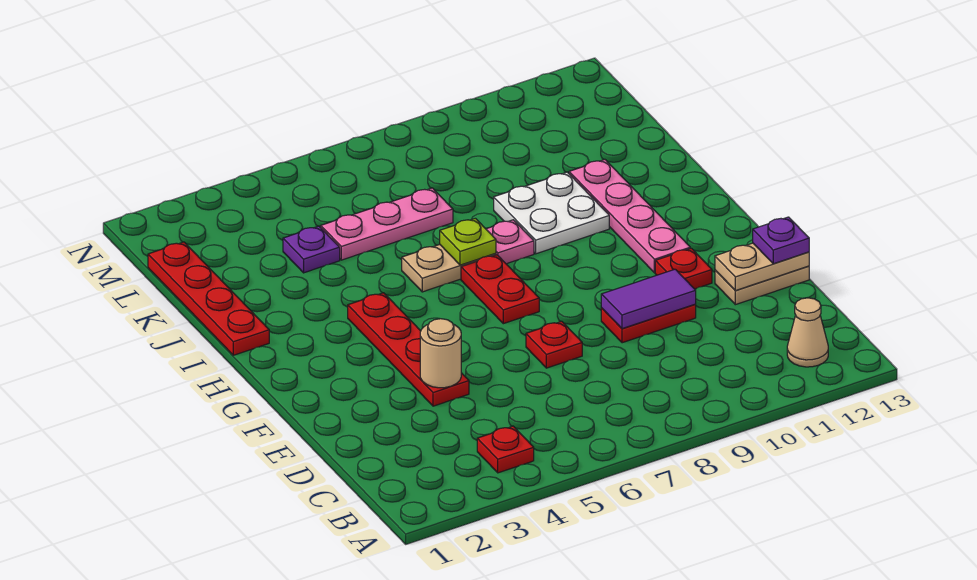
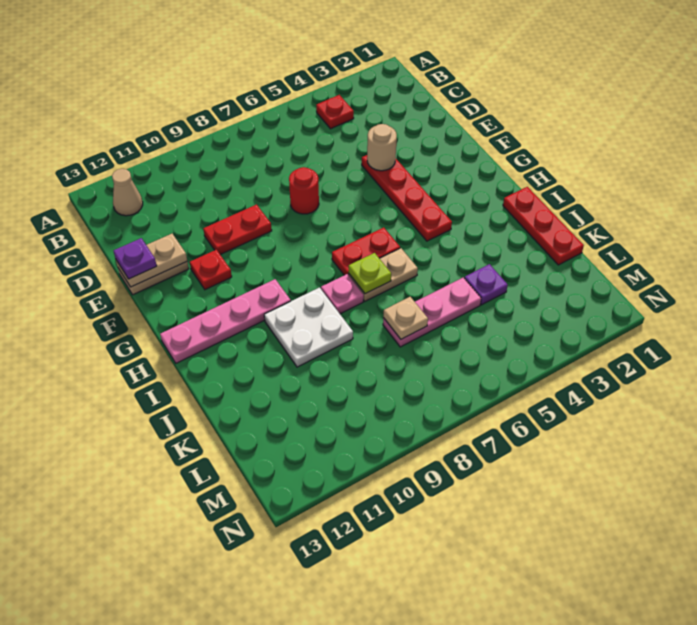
red 1x1 plate [526,321,582,368] -> red 1x1 round brick [289,167,319,214]
purple 1x2 tile [601,269,696,329] -> none
red 1x2 plate [461,255,539,324] -> red 1x2 plate turned to [332,228,400,275]
pink 1x4 plate [569,160,690,273] -> pink 1x4 plate turned to [160,279,291,363]
red 1x4 plate [148,242,269,355] -> red 1x3 plate [503,187,584,265]
none -> tan 1x1 plate [383,297,428,339]

